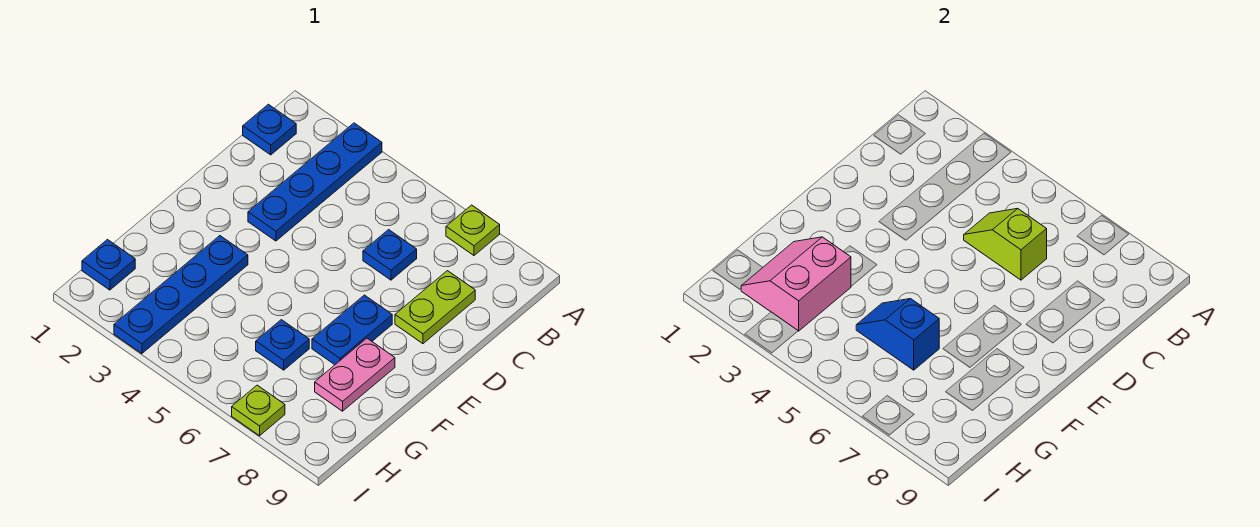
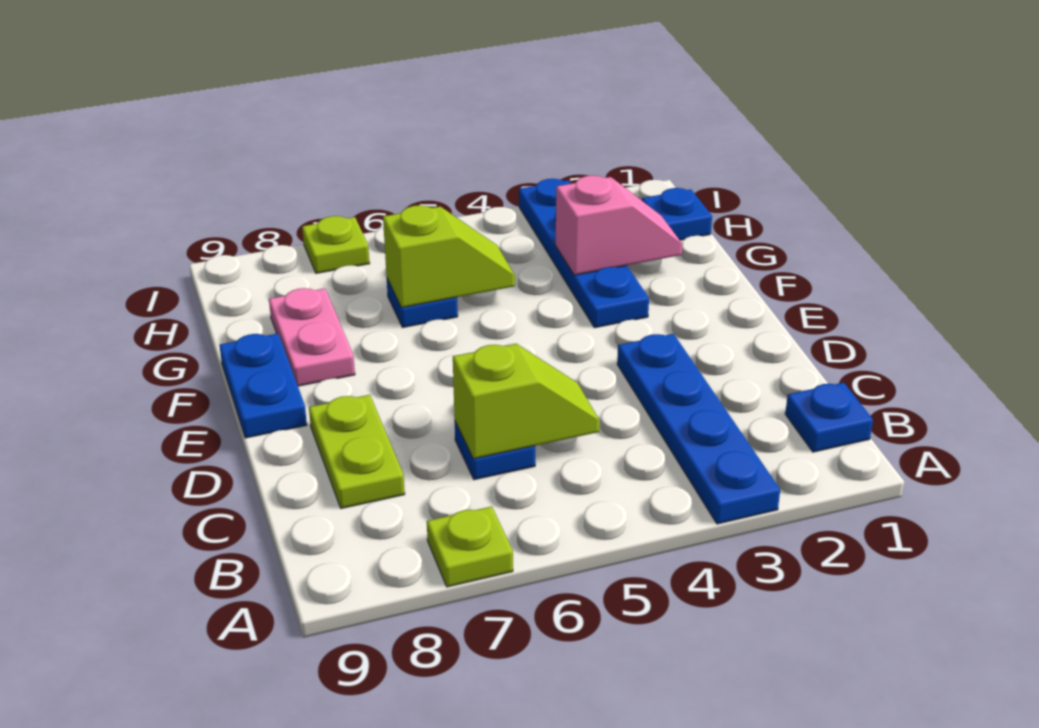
blue 1x2 plate [312,295,392,365] -> blue 1x2 plate moved to [219,333,307,438]
pink 2x2 slope [741,237,851,331] -> pink 1x2 slope [555,175,683,275]
blue 1x2 slope [856,299,939,370] -> lime 1x2 slope [383,205,515,308]

